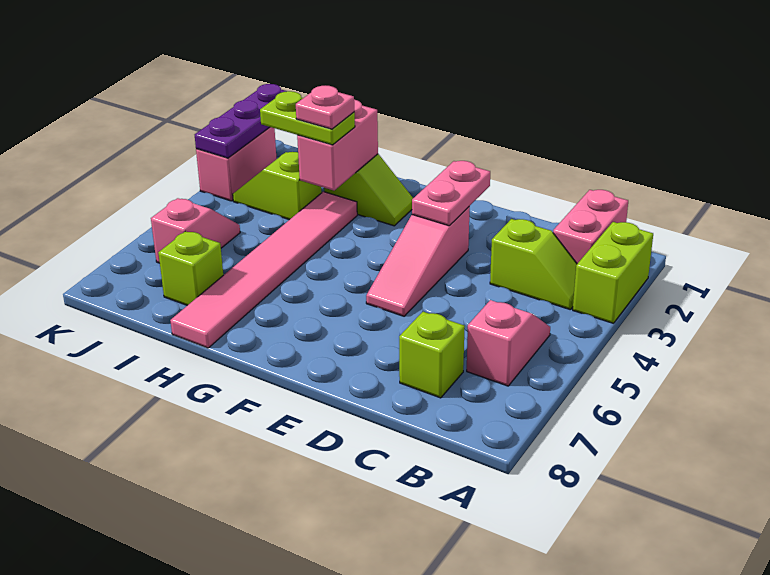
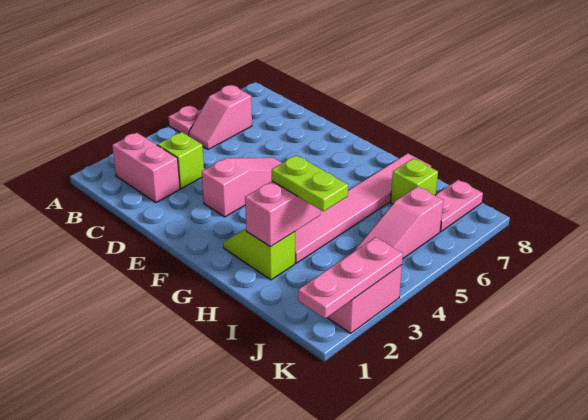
lime 1x2 brick [573,222,653,323] -> none
pink 1x2 brick [553,190,628,264] -> pink 1x2 brick turned to [112,133,180,203]
lime 1x1 brick [399,312,465,398] -> none
pink 1x2 plate [412,161,490,226] -> pink 1x2 plate moved to [435,180,483,231]
pink 1x1 plate [296,86,354,129] -> pink 1x1 plate moved to [169,106,201,136]
lime 1x2 slope [233,152,322,220] -> none
pink 1x2 slope [151,198,240,263] -> pink 1x3 slope [353,186,443,259]
purple 1x3 plate [195,84,287,158] -> pink 1x3 plate [298,237,403,319]

